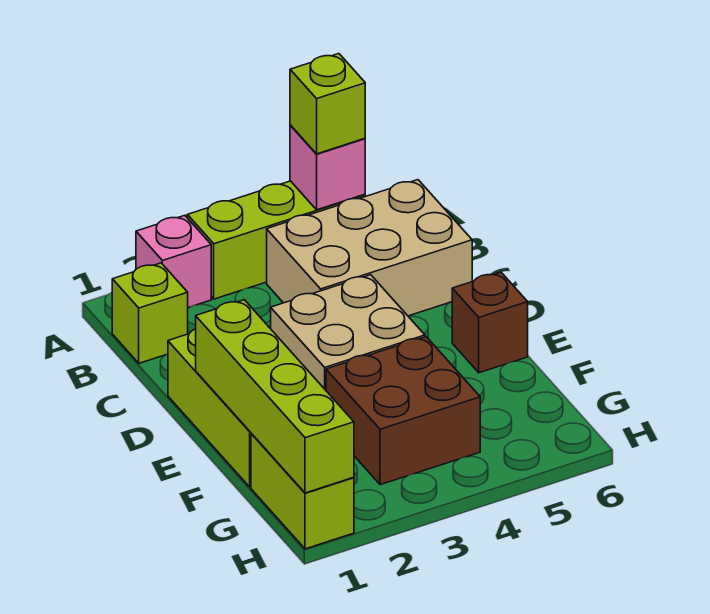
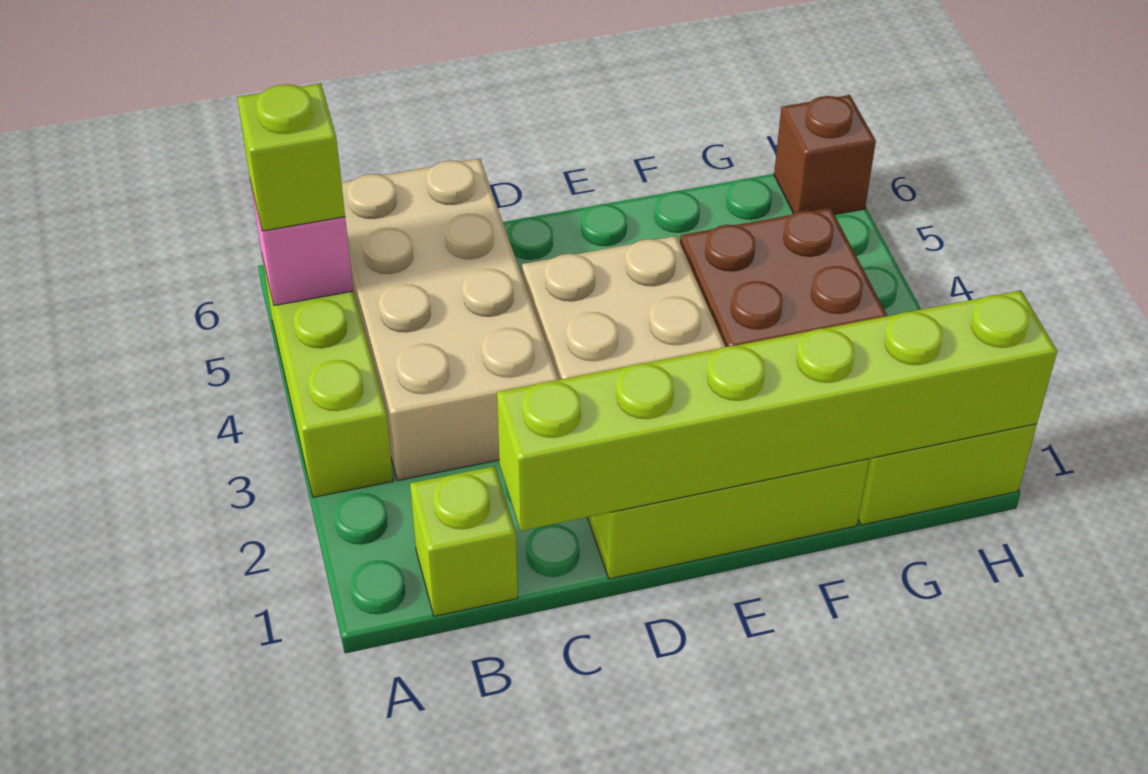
pink 1x1 brick [136,215,211,308] -> none
tan 2x3 brick [267,180,472,316] -> tan 2x4 brick [341,159,559,480]
lime 1x4 brick [196,300,354,493] -> lime 1x6 brick [497,290,1057,531]
brown 1x1 brick [452,272,528,373] -> brown 1x1 brick moved to [774,95,876,215]

